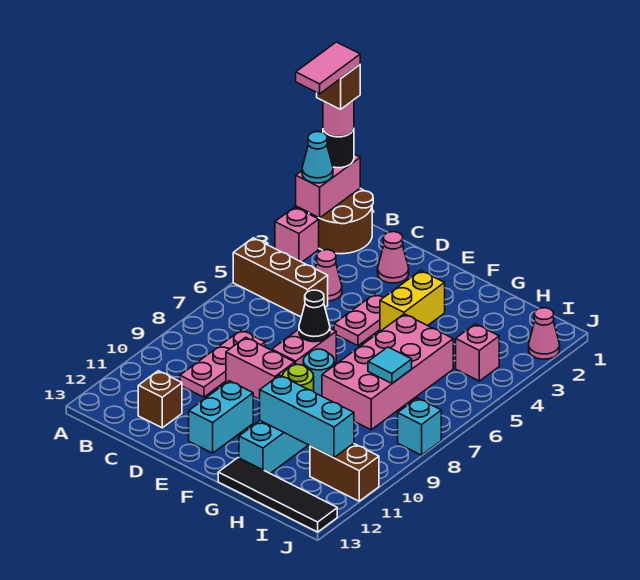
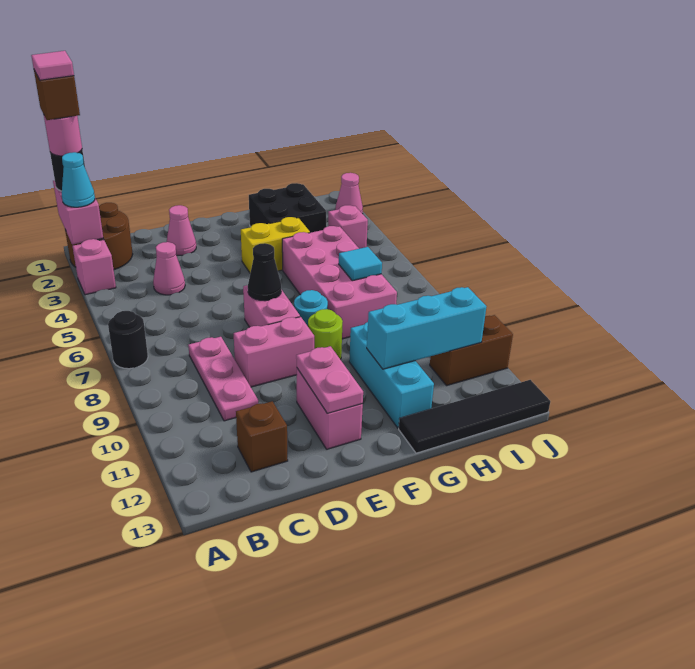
pink 1x2 tile [296,42,360,94] -> pink 1x1 tile [31,51,74,80]
brown 1x3 brick [233,238,328,317] -> none
none -> black 1x1 round brick [108,311,148,369]
pink 1x2 plate [334,294,384,346] -> pink 1x2 plate moved to [296,346,363,413]
cyan 1x2 brick [189,381,253,453] -> pink 1x2 brick [297,368,363,449]
yellow 1x2 brick [380,271,445,331] -> yellow 1x2 brick turned to [241,217,310,273]
none -> black 2x2 brick [249,183,326,233]
cyan 1x1 brick [398,398,441,455] -> none

